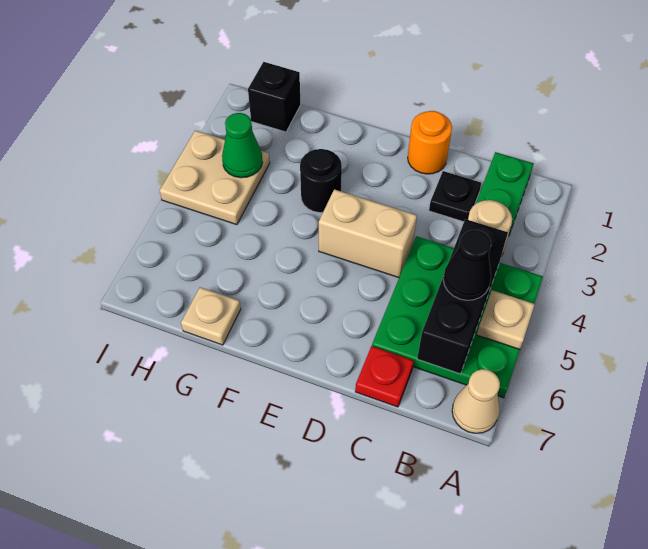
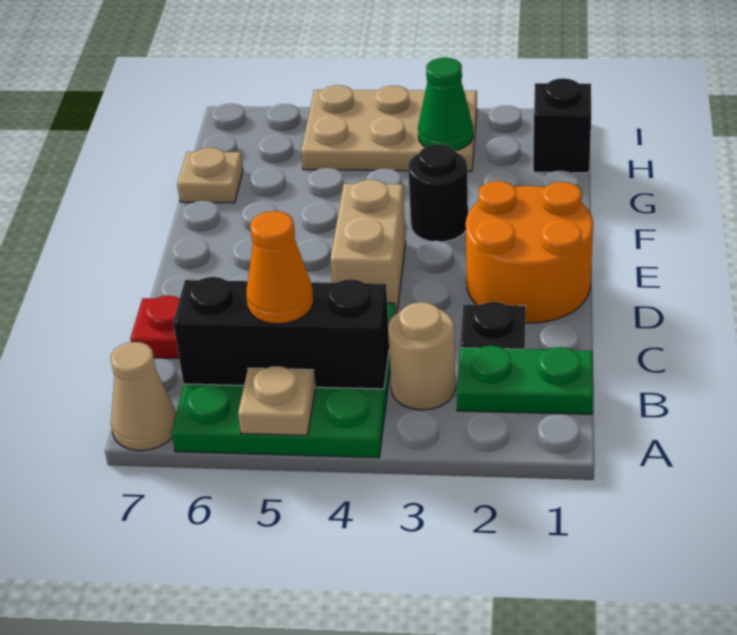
black 1x1 cone [443,230,491,300] -> orange 1x1 cone [246,211,314,324]
orange 1x1 round brick [408,111,452,174] -> orange 2x2 round brick [466,181,593,323]
tan 2x2 plate [160,130,270,225] -> tan 2x3 plate [301,85,477,171]

